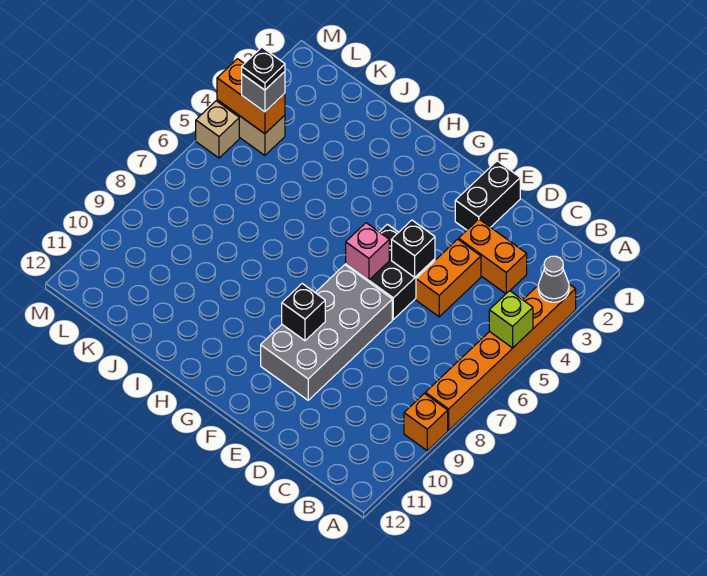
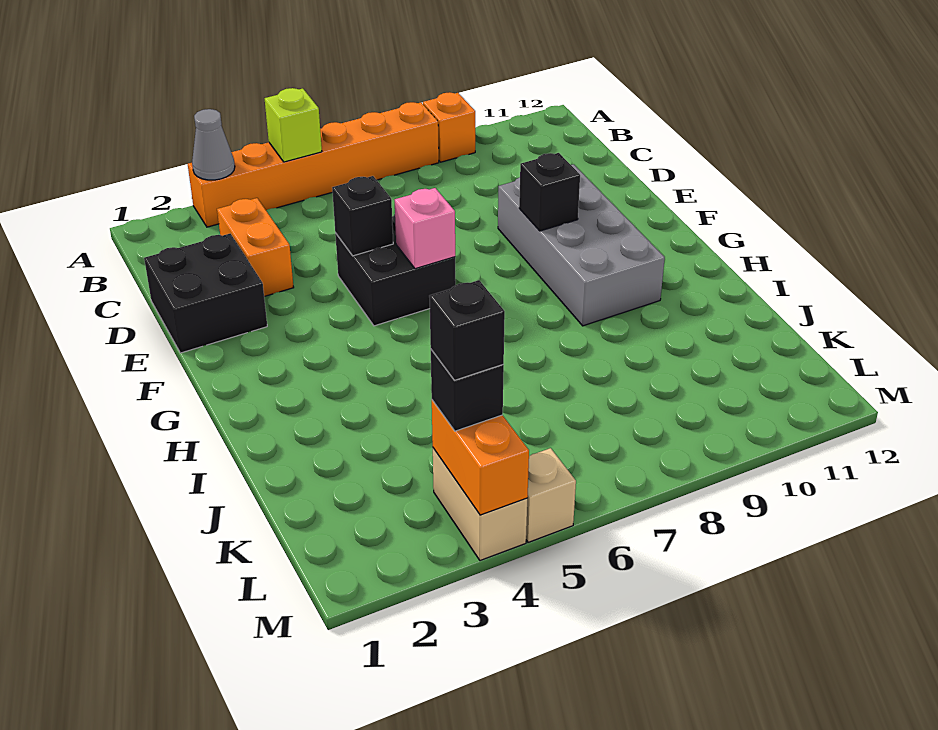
orange 1x2 brick [416,239,481,317] -> none
black 1x2 brick [455,161,520,230] -> black 2x2 brick [144,234,267,353]
grey 2x4 brick [261,265,392,400] -> grey 2x4 brick turned to [498,164,665,326]
grey 1x1 brick [242,72,285,112] -> black 1x1 brick [431,350,504,431]
black 1x1 plate [242,47,285,90] -> black 1x1 brick [429,280,505,380]

